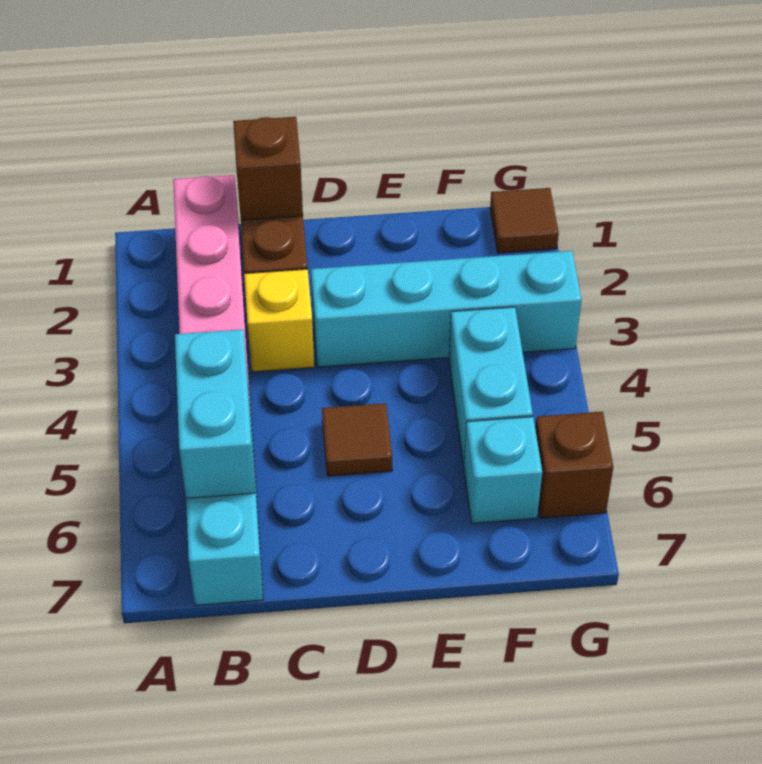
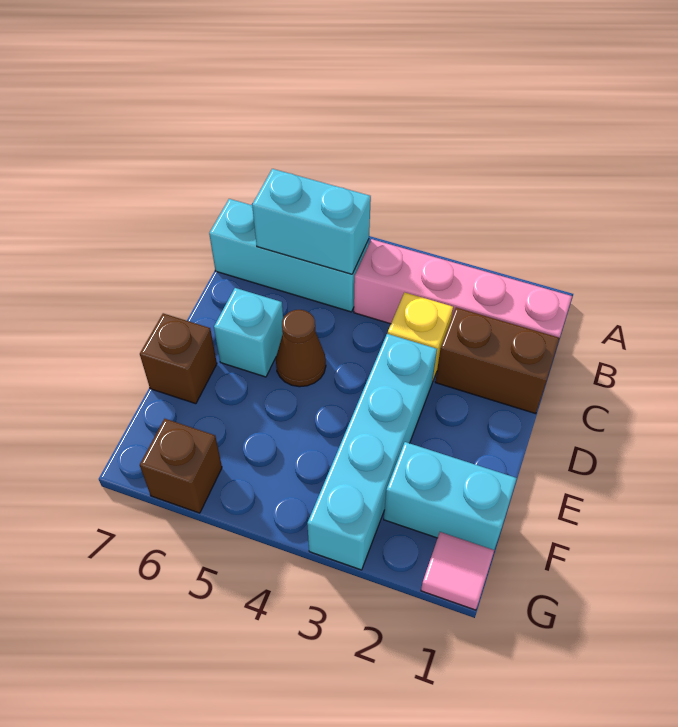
brown 1x1 brick [233,117,303,220] -> brown 1x1 brick moved to [140,313,217,404]
brown 1x1 tile [322,403,392,476] -> brown 1x1 cone [276,310,326,387]
cyan 1x2 brick [449,307,533,466] -> cyan 1x2 brick moved to [384,442,517,550]
cyan 1x1 brick [464,417,542,523] -> cyan 1x1 brick moved to [214,288,283,377]
brown 1x1 tile [490,188,559,253] -> pink 1x1 tile [421,532,494,610]

